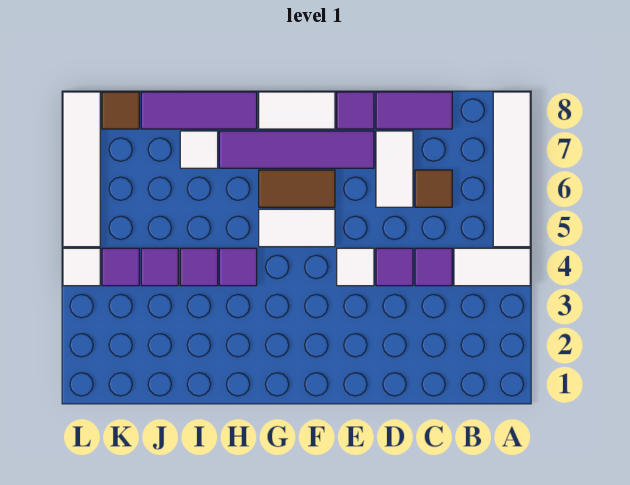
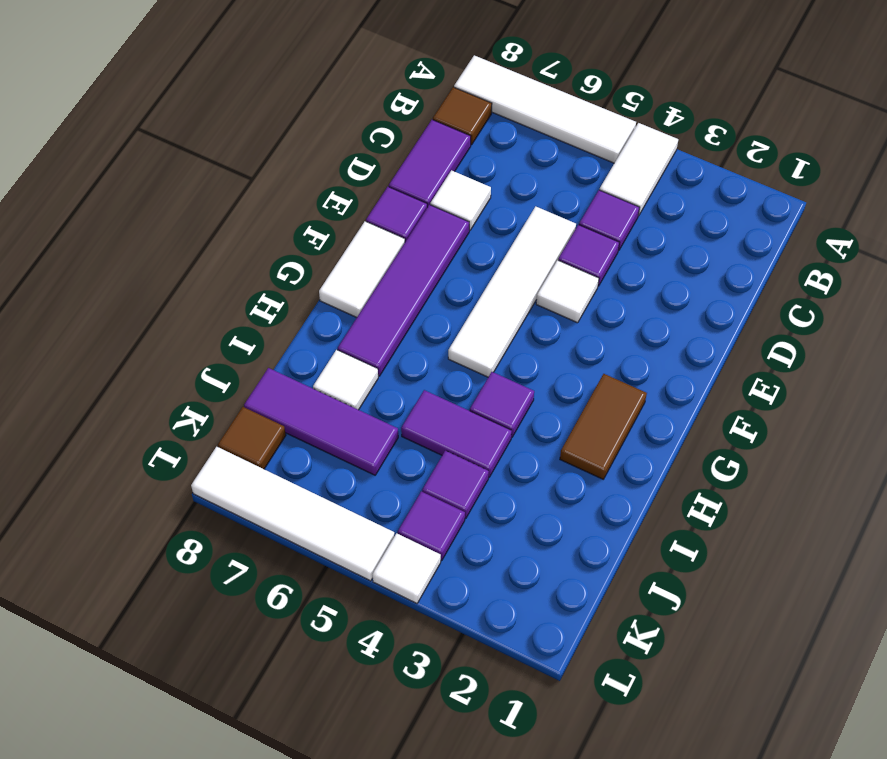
brown 1x1 tile [415,170,452,207] -> brown 1x1 tile moved to [433,87,492,145]
white 1x2 tile [376,131,413,207] -> white 1x1 tile [430,170,491,230]
white 1x2 tile [259,209,335,247] -> white 1x4 tile [448,206,576,377]
brown 1x2 tile [259,170,335,207] -> brown 1x2 tile moved to [560,374,647,479]
purple 1x3 tile [141,92,257,129] -> purple 1x3 tile turned to [244,368,398,475]
purple 1x1 tile [180,248,218,286] -> purple 1x2 tile [401,390,512,477]

